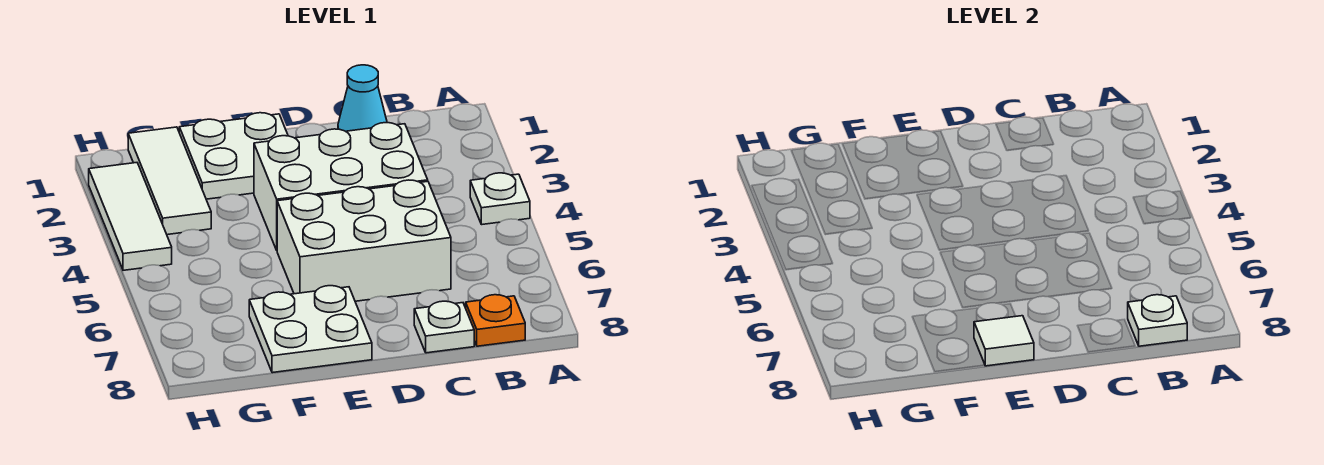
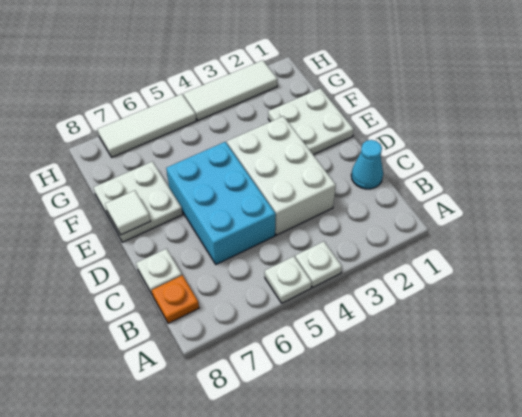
white 1x1 plate [1128,295,1187,346] -> white 1x1 plate moved to [265,256,312,303]
white 2x3 brick [277,180,451,301] -> cyan 2x3 brick [166,142,276,264]
white 1x3 tile [128,127,211,235] -> white 1x3 tile moved to [97,94,196,157]

